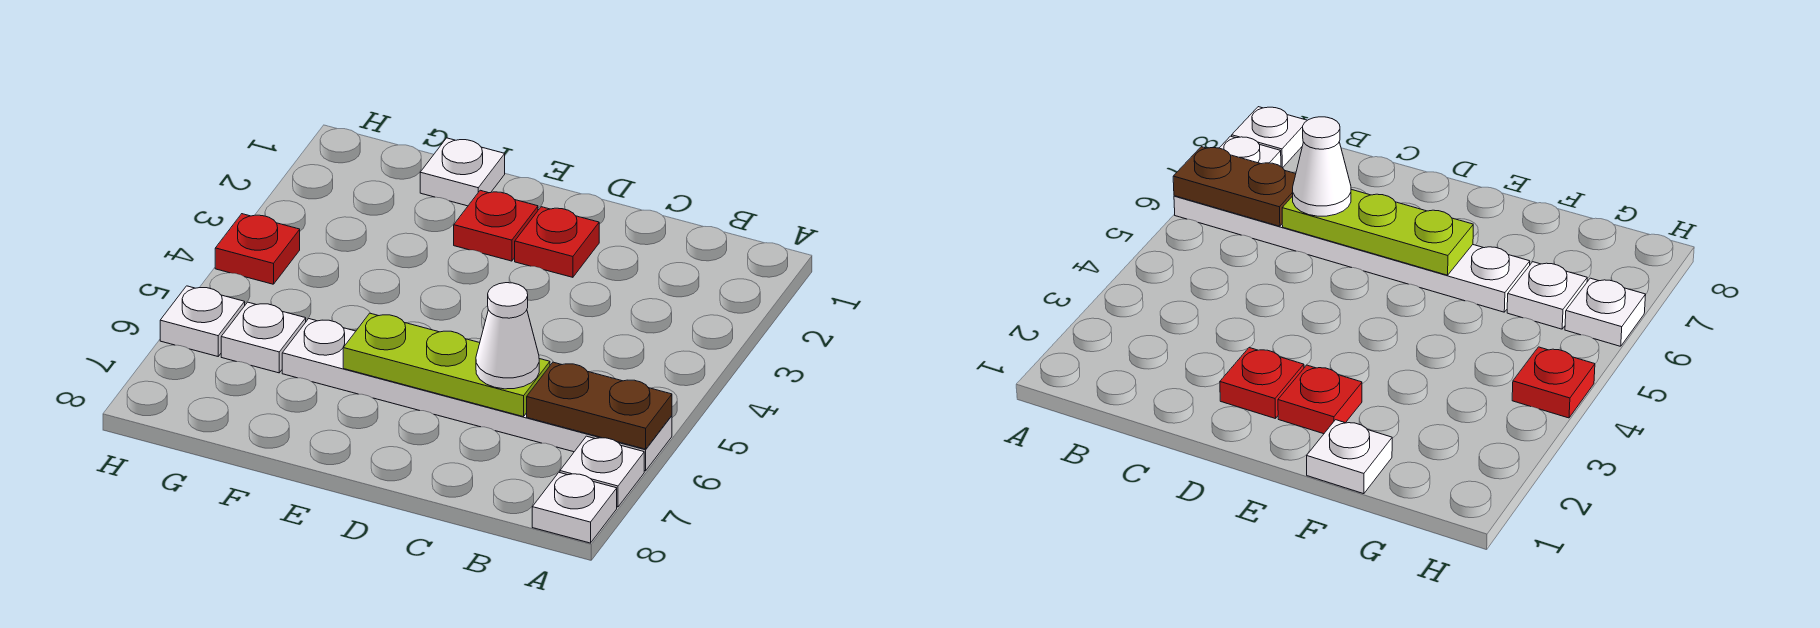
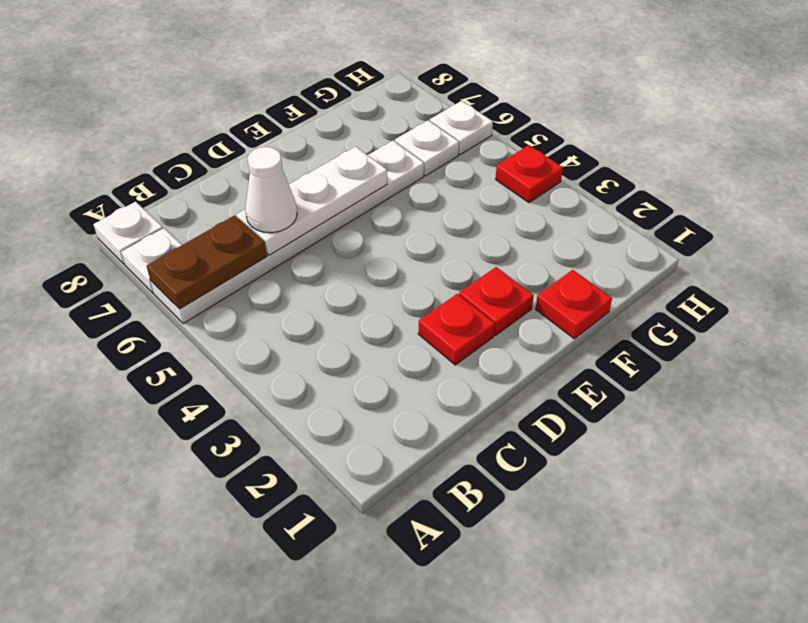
lime 1x3 plate [343,313,550,417] -> white 1x3 plate [237,146,387,255]
white 1x1 plate [420,138,505,206] -> red 1x1 plate [536,270,612,339]

